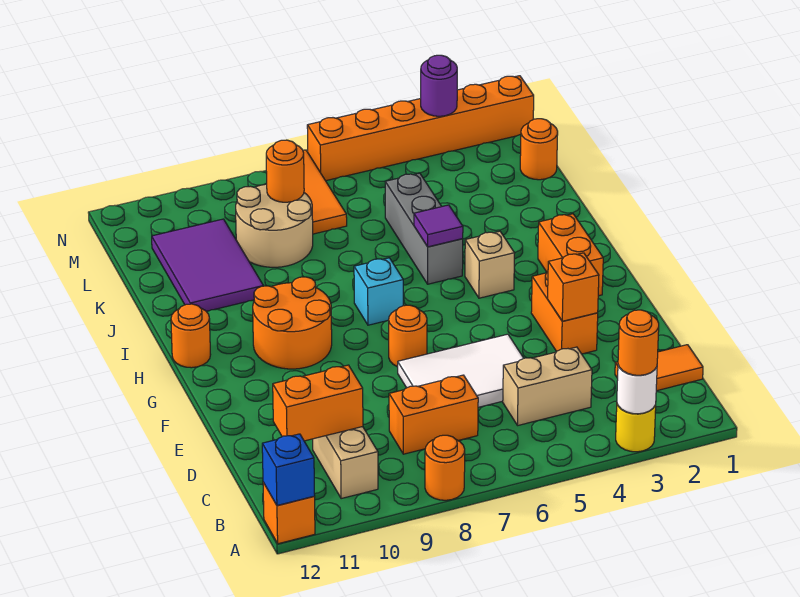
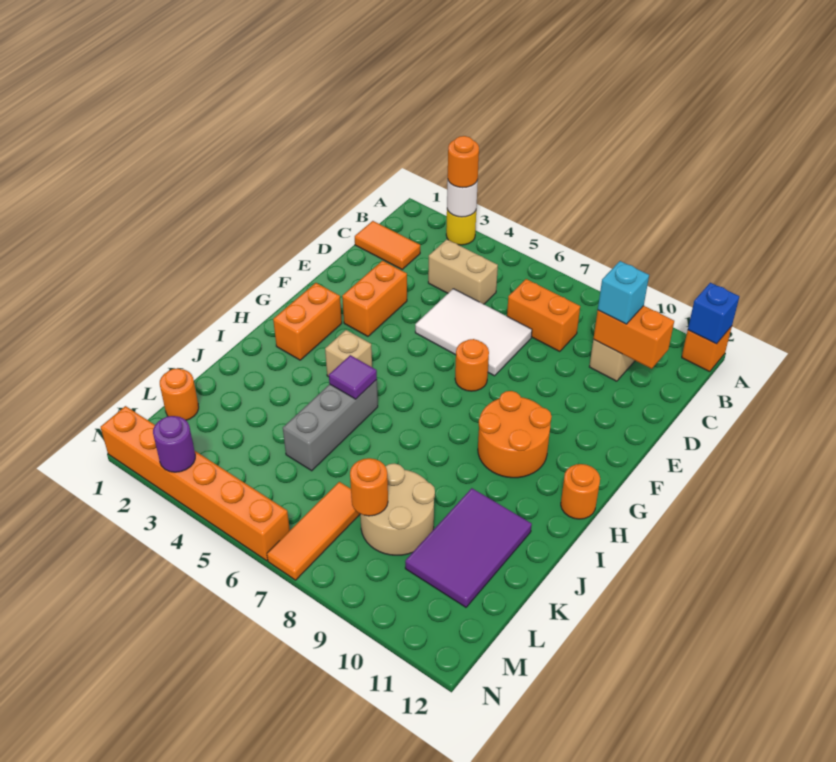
orange 1x1 round brick [425,435,465,500] -> none
orange 1x1 brick [548,253,599,321] -> none
cyan 1x1 brick [354,258,403,325] -> cyan 1x1 brick moved to [598,261,649,324]

